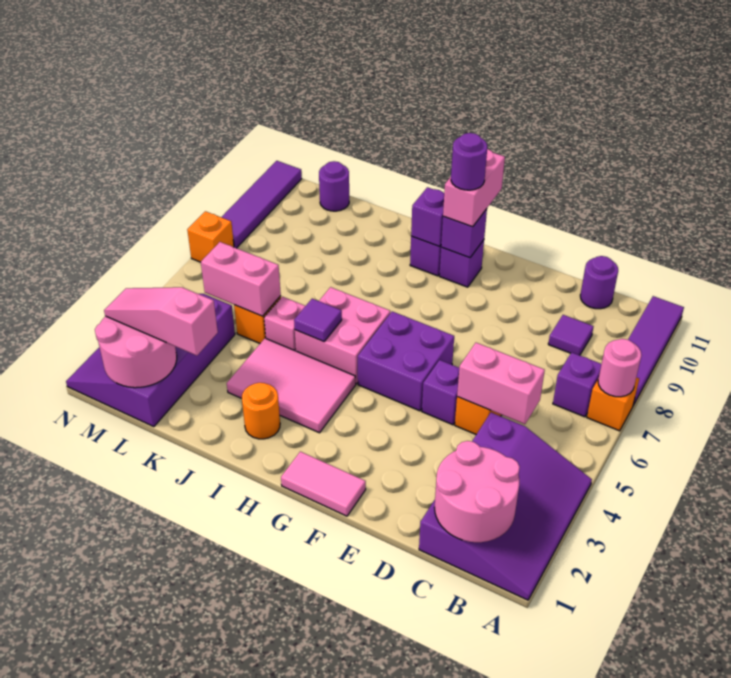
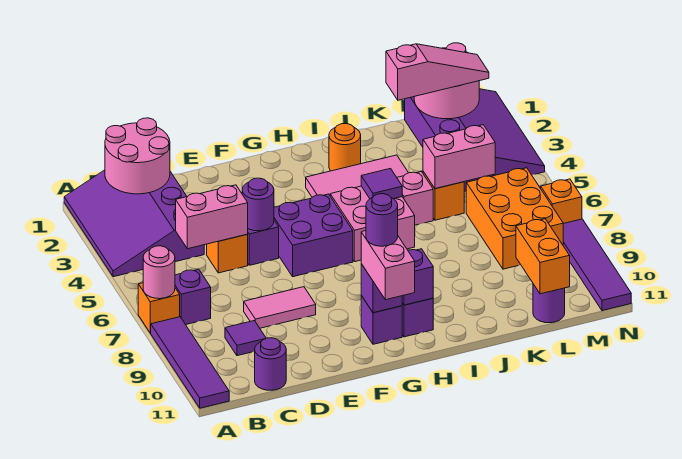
none -> purple 1x1 round brick [242,178,274,231]
pink 1x2 tile [281,452,366,516] -> pink 1x2 tile moved to [244,287,316,328]
none -> orange 2x3 brick [466,168,563,269]
none -> orange 1x2 brick [516,219,570,294]

